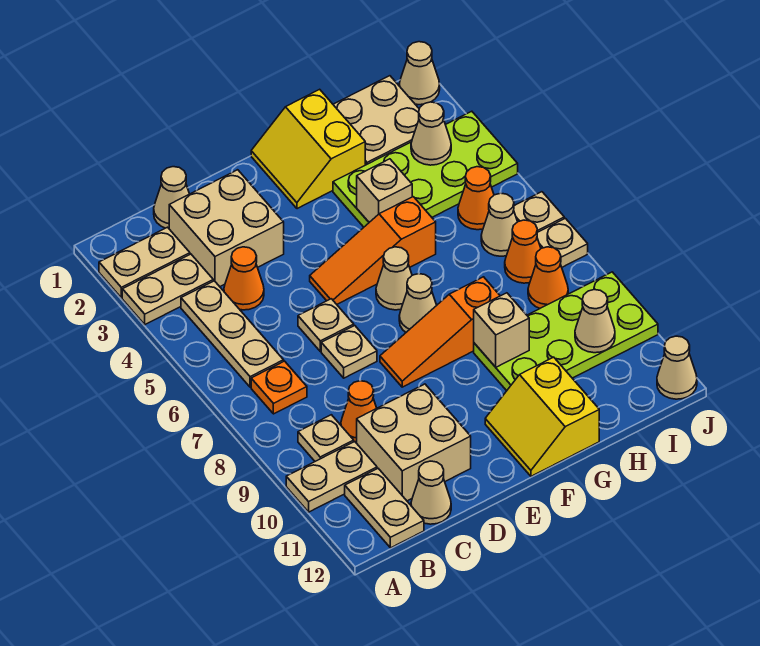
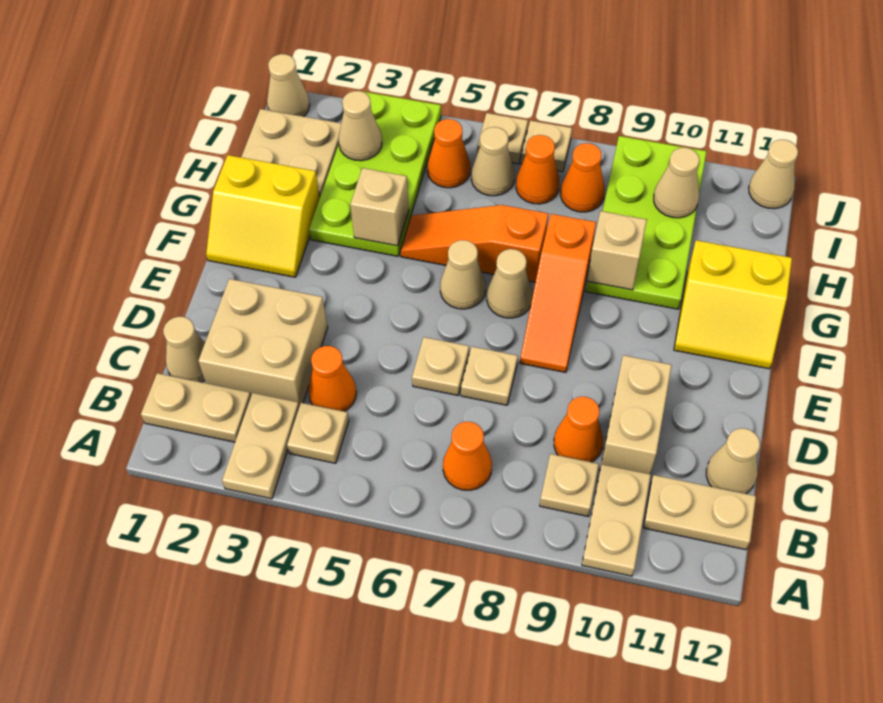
tan 1x2 plate [99,227,190,298] -> tan 1x2 plate turned to [141,373,251,442]
tan 1x3 plate [181,281,284,387] -> tan 1x1 plate [287,403,349,463]
orange 1x1 plate [251,361,307,414] -> orange 1x1 cone [443,422,492,490]
tan 2x2 brick [357,384,471,501] -> tan 1x2 brick [602,355,672,474]
orange 1x3 slope [310,197,436,304] -> orange 1x3 slope turned to [400,205,548,282]

